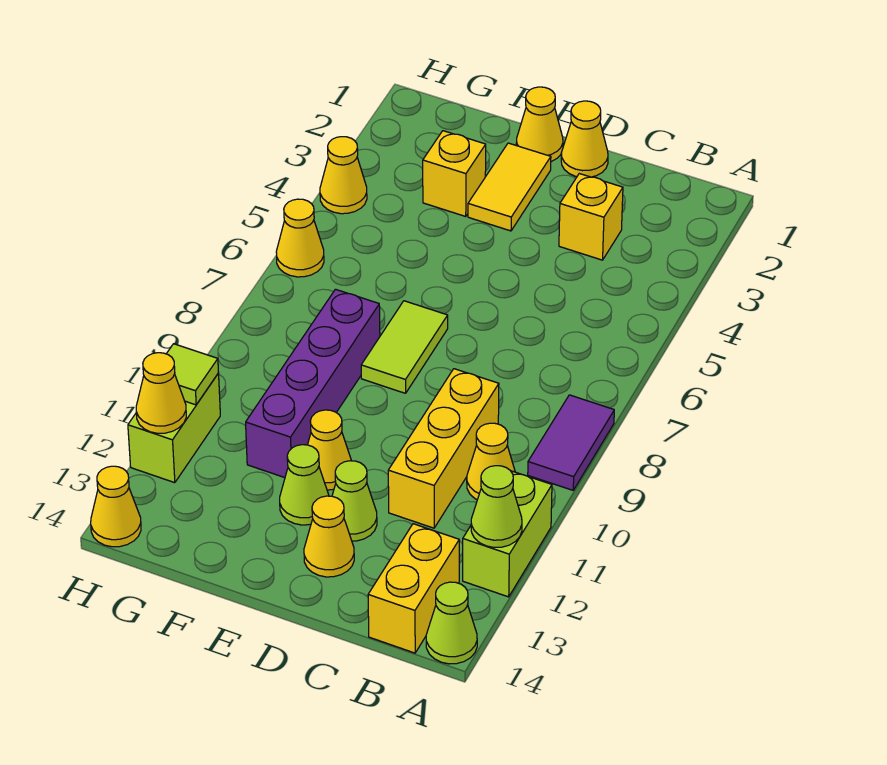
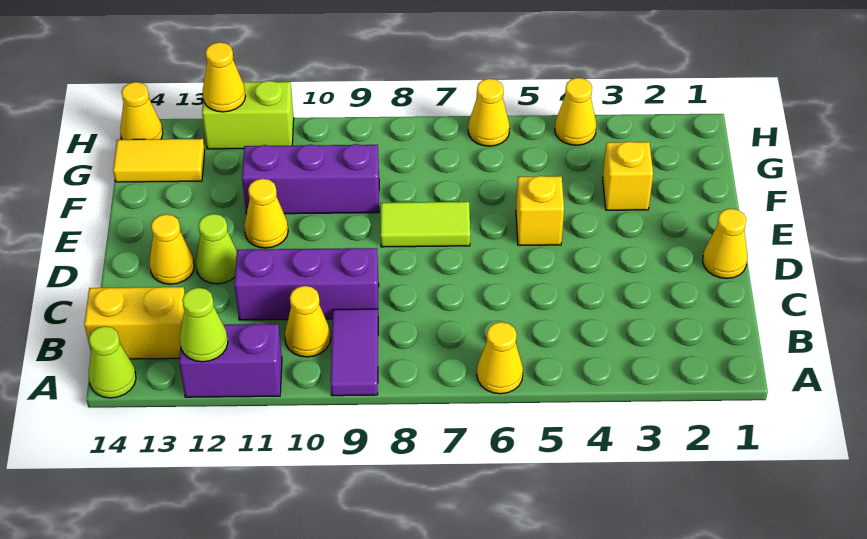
purple 1x2 tile [528,395,614,490] -> purple 1x2 tile turned to [331,309,378,396]
lime 1x2 brick [463,471,552,597] -> purple 1x2 brick [179,324,282,397]
yellow 1x1 brick [559,174,623,260] -> yellow 1x1 brick moved to [516,176,564,245]
yellow 1x3 brick [388,369,499,528] -> purple 1x3 brick [234,248,379,320]
yellow 1x1 cone [516,87,563,162] -> yellow 1x1 cone moved to [477,322,523,394]
yellow 1x2 tile [468,143,551,231] -> yellow 1x2 tile moved to [113,139,205,182]
lime 1x1 cone [280,445,329,525] -> none
purple 1x4 brick [246,289,380,478] -> purple 1x3 brick [242,144,379,214]
lime 1x1 tile [167,344,219,405] -> none

